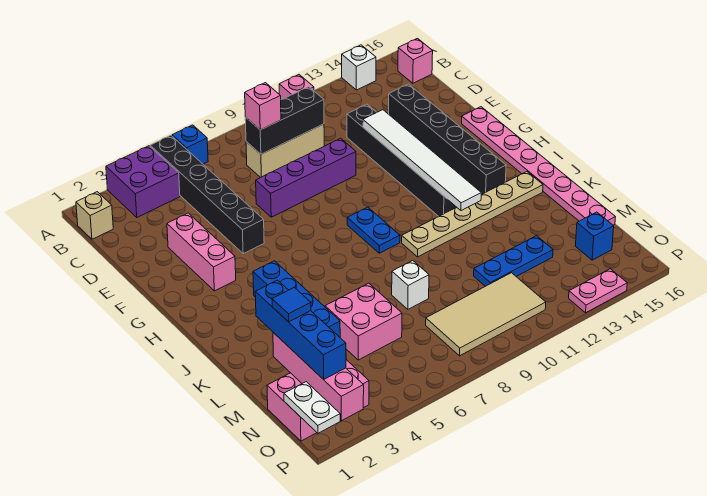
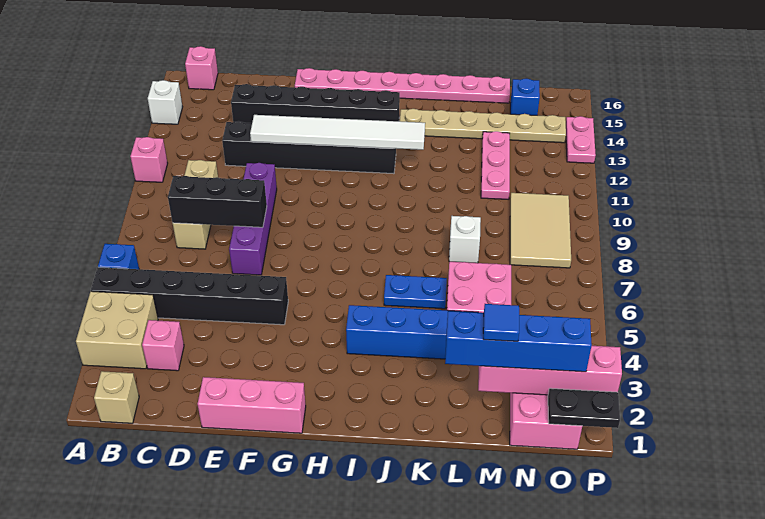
purple 2x2 brick [106,146,180,217] -> tan 2x2 brick [76,291,158,369]
black 1x3 brick [245,87,324,154] -> black 1x3 brick turned to [168,176,267,227]
pink 1x1 brick [245,83,281,130] -> pink 1x1 brick moved to [142,320,184,371]
pink 1x3 brick [167,213,236,291] -> pink 1x3 brick moved to [197,377,306,433]
blue 1x2 plate [347,207,400,253] -> blue 1x2 plate moved to [384,275,447,309]
tan 1x6 plate [402,172,543,257] -> tan 1x6 plate turned to [400,109,566,143]
blue 1x3 plate [474,236,553,286] -> pink 1x3 plate [481,131,510,199]
tan 2x4 tile [426,273,546,356] -> tan 2x3 tile [510,193,571,268]
white 1x2 plate [284,382,340,433] -> black 1x2 plate [548,388,620,428]

